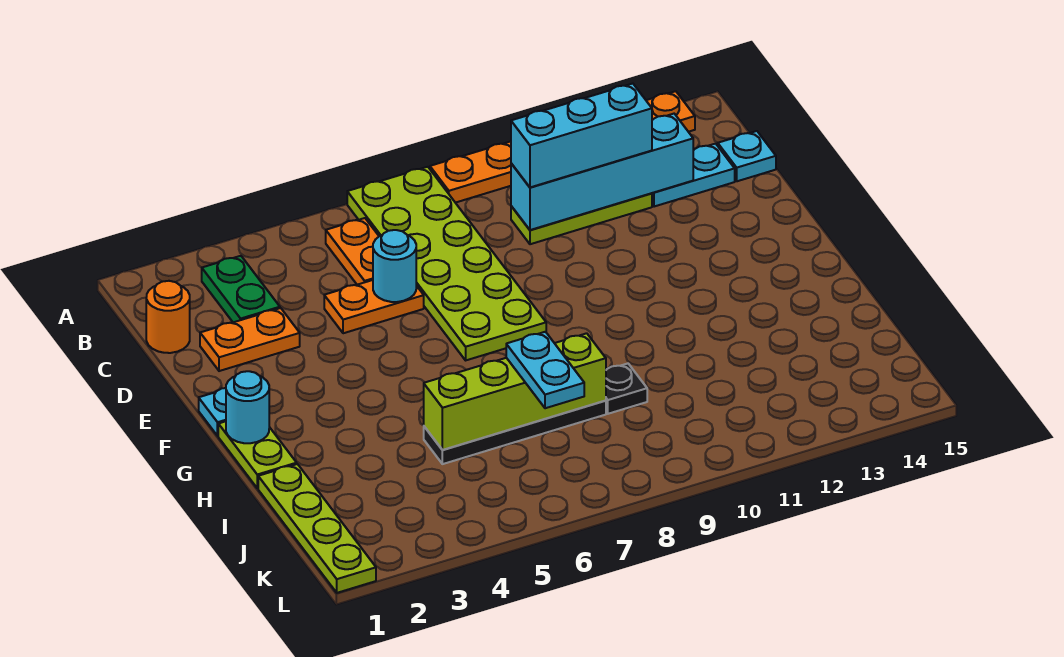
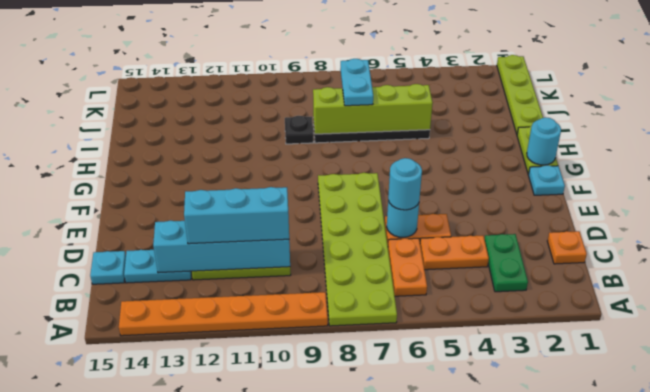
orange 1x1 round brick [146,281,190,353] -> orange 1x1 plate [547,231,587,264]
orange 1x2 plate [200,308,300,371] -> orange 1x2 plate moved to [420,236,489,270]
none -> cyan 1x1 round brick [388,158,422,210]

